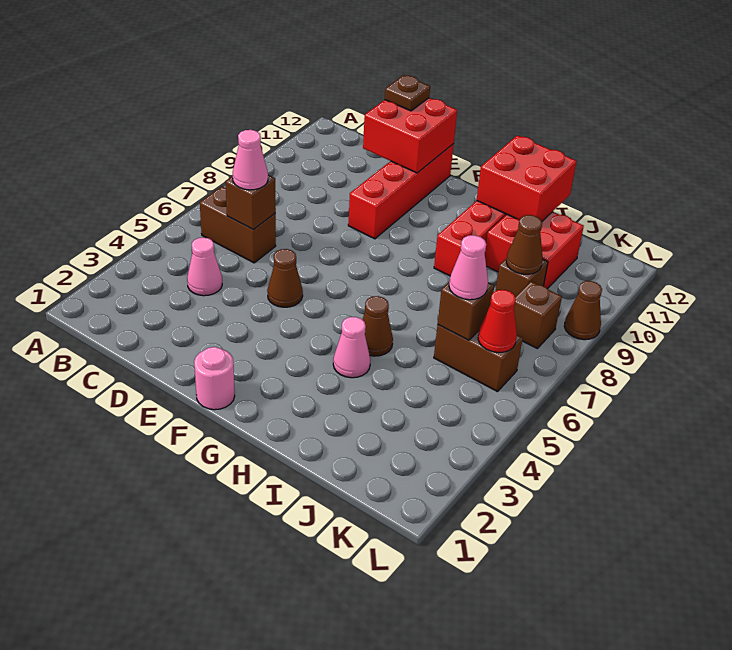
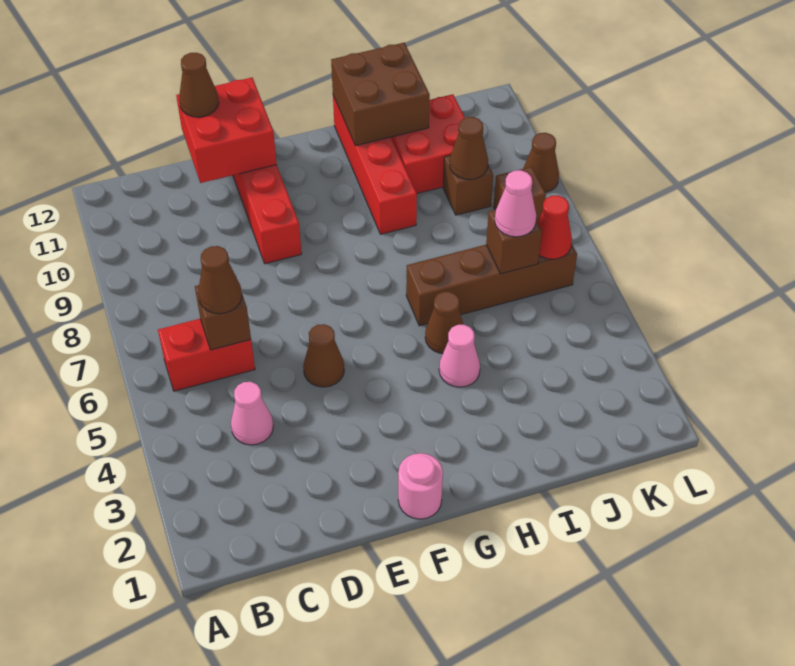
brown 1x2 brick [200,187,276,263] -> red 1x2 brick [158,319,255,391]
pink 1x1 cone [233,130,268,190] -> brown 1x1 cone [198,246,242,314]
brown 1x1 plate [385,75,430,111] -> brown 1x1 cone [179,53,219,117]
red 2x2 brick [477,135,577,221] -> brown 2x2 brick [331,43,430,146]
brown 1x2 brick [434,325,523,392] -> brown 1x4 brick [406,243,577,326]

